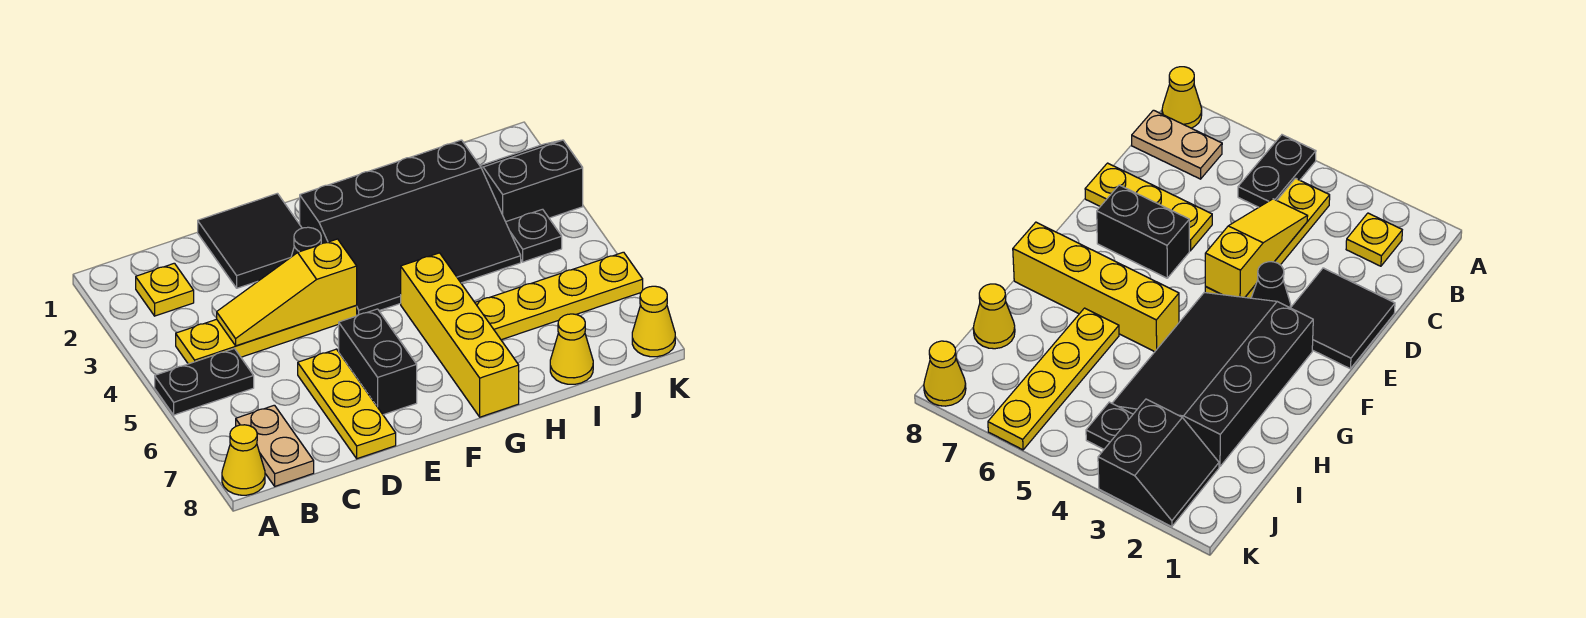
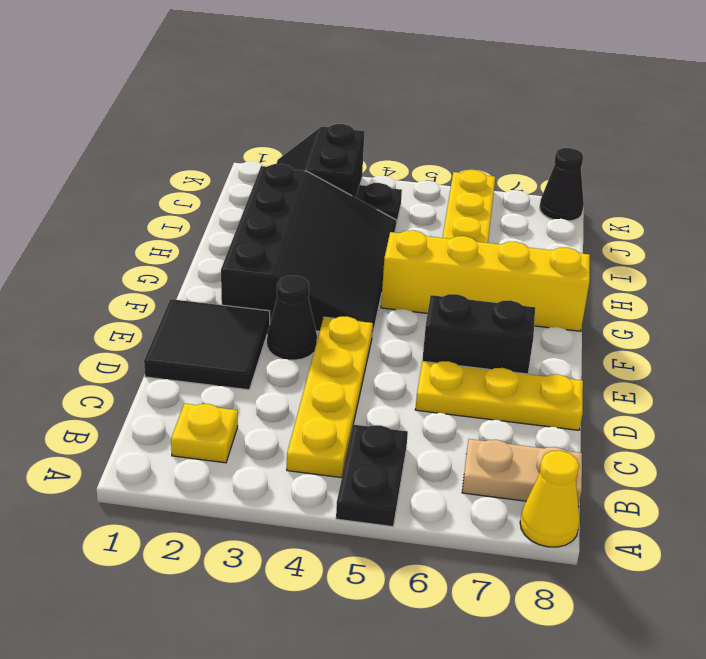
yellow 1x3 slope [217,239,357,346] -> none
yellow 1x1 cone [550,314,593,384] -> none
yellow 1x1 cone [632,286,675,357] -> black 1x1 cone [540,148,584,221]

